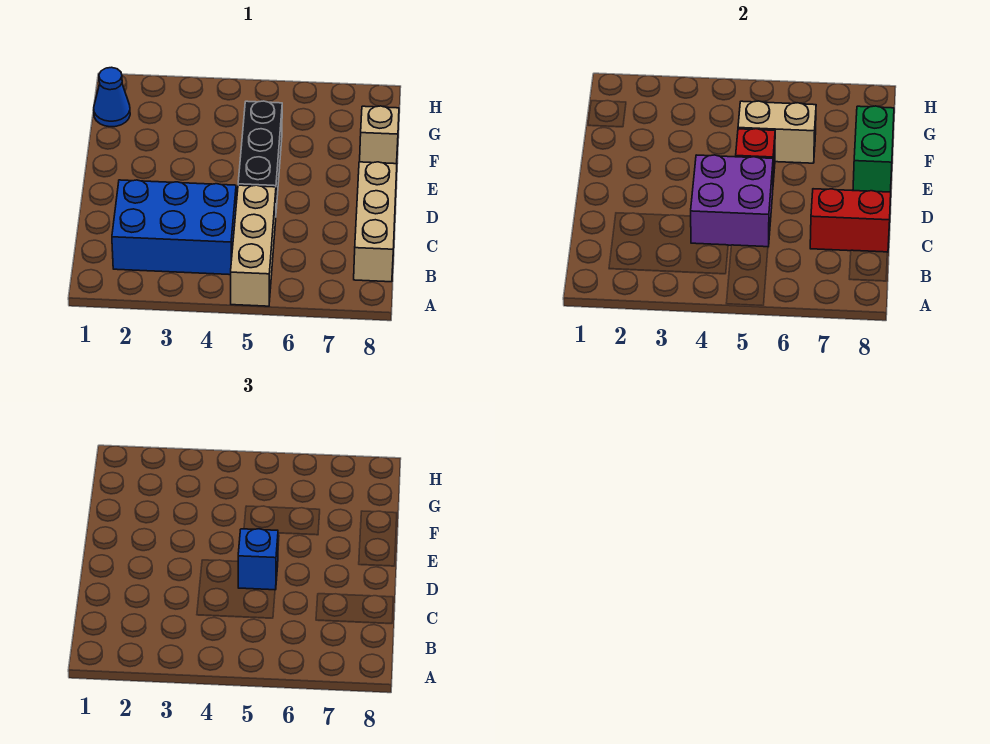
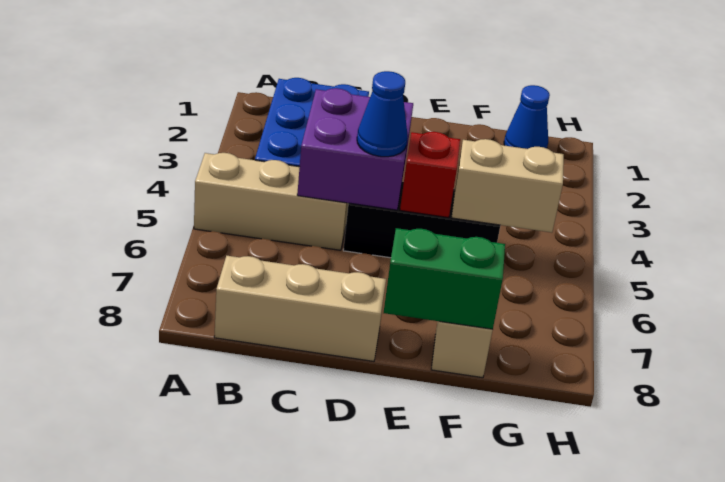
red 1x2 brick [810,189,891,252] -> none
blue 1x1 brick [238,529,278,590] -> blue 1x1 cone [357,71,408,157]
tan 1x2 brick [738,101,816,163] -> tan 1x2 brick turned to [451,139,564,233]

